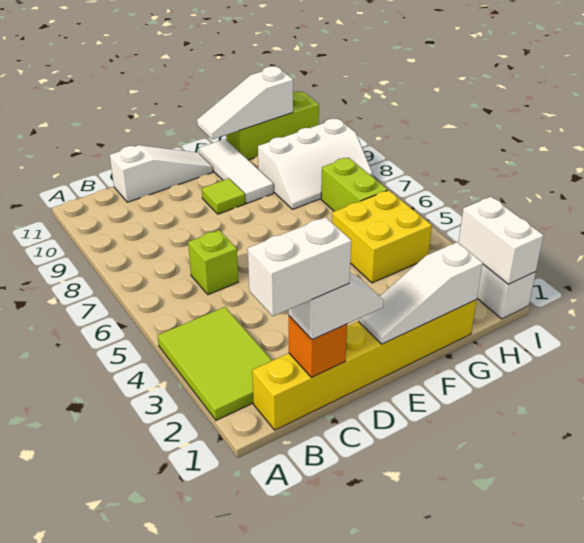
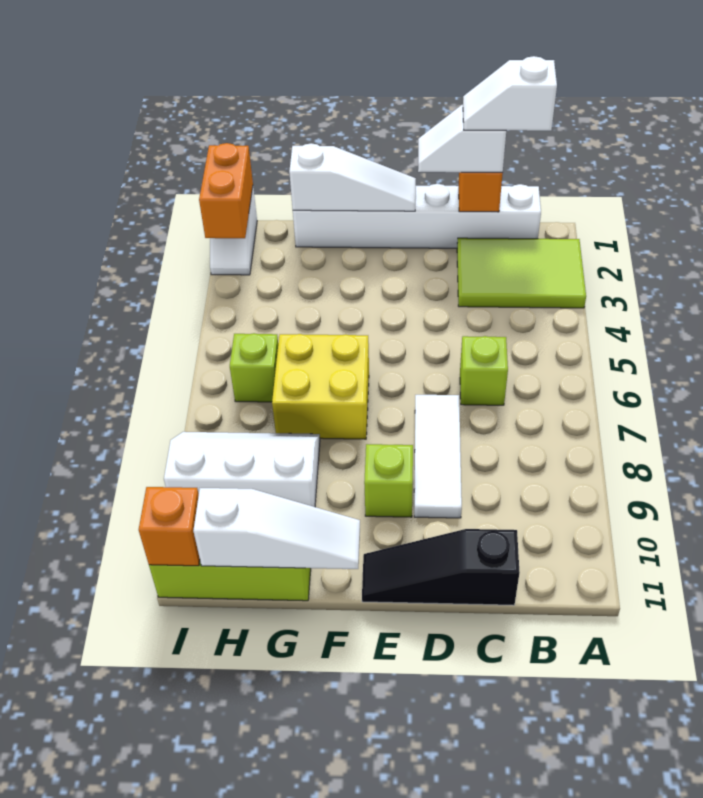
lime 2x3 tile [158,307,272,420] -> lime 2x3 tile turned to [457,238,586,308]
yellow 1x6 brick [252,300,477,430] -> white 1x6 brick [293,184,541,248]
white 1x2 brick [248,217,351,316] -> white 1x2 slope [463,56,557,131]
white 1x3 slope [110,145,213,202] -> black 1x3 slope [362,529,520,605]
lime 1x1 tile [202,179,245,214] -> lime 1x1 brick [364,444,413,517]
white 1x3 tile [199,139,274,203] -> white 1x3 tile moved to [414,395,462,518]
yellow 2x2 brick [332,190,432,283] -> yellow 2x2 brick moved to [272,334,369,439]
lime 1x2 brick [321,158,388,211] -> lime 1x1 brick [230,333,278,402]
white 1x2 brick [458,197,544,284] -> orange 1x2 brick [199,143,253,238]
none -> orange 1x1 brick [139,487,200,566]

